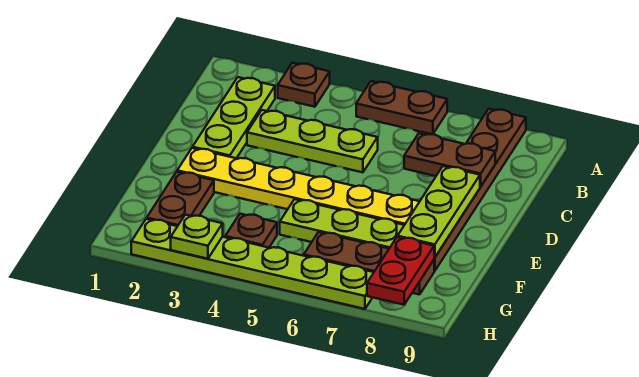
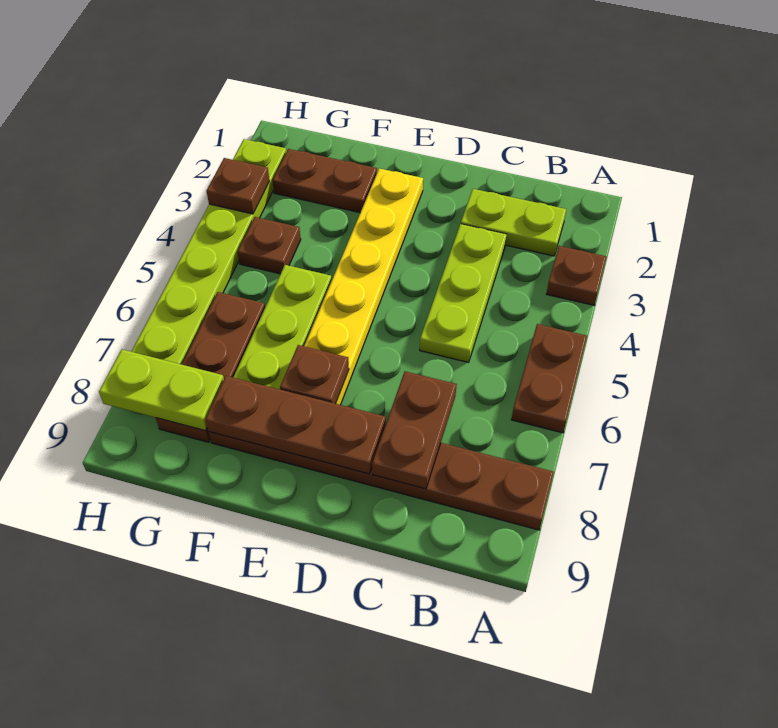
lime 1x3 plate [193,77,275,158] -> lime 1x2 plate [461,189,566,256]
lime 1x3 plate [398,166,480,257] -> brown 1x3 plate [205,376,386,474]
none -> brown 1x1 plate [280,345,349,404]
red 1x2 plate [367,237,434,305] -> lime 1x2 plate [99,350,224,431]
lime 1x1 plate [171,215,223,259] -> brown 1x1 plate [207,158,269,214]

